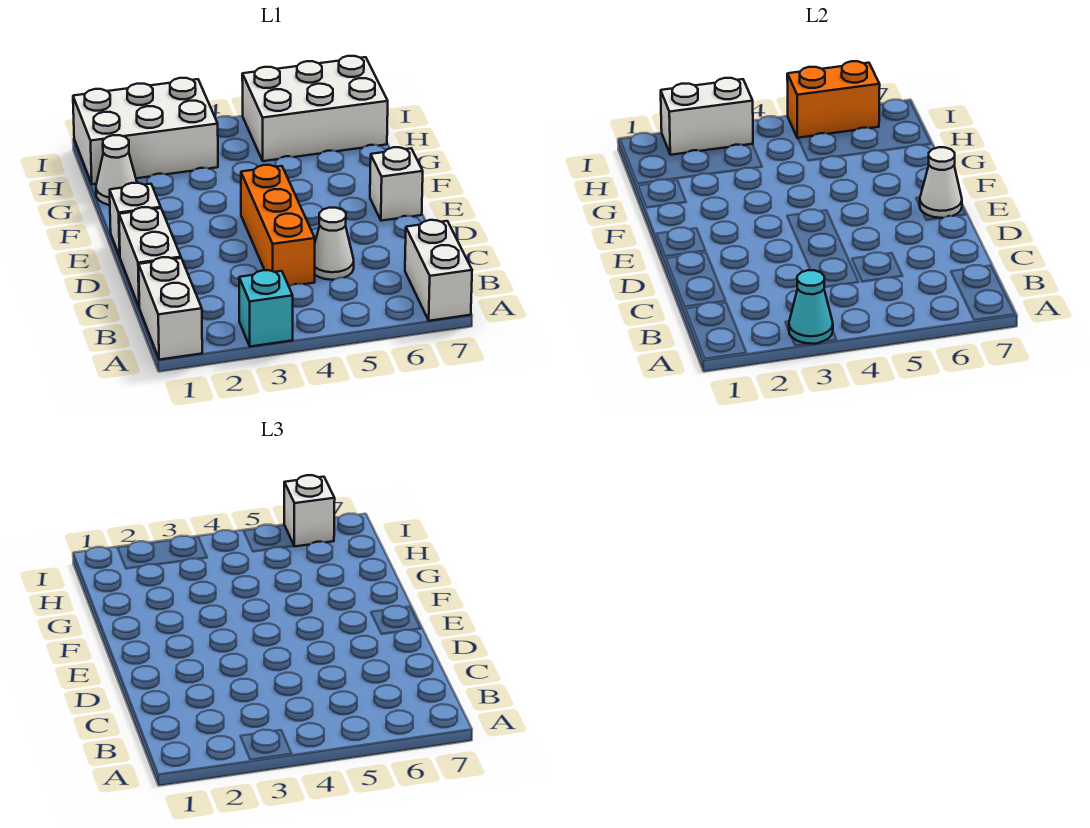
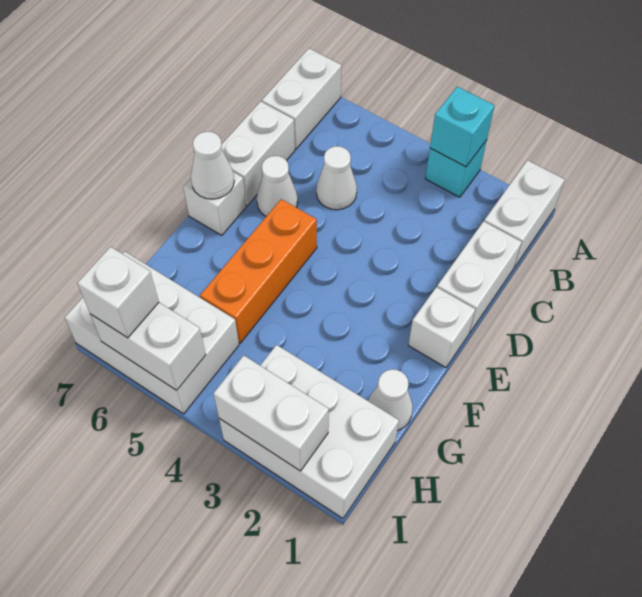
cyan 1x1 cone [789,270,833,344] -> cyan 1x1 brick [430,87,495,167]
orange 1x3 brick [241,165,315,286] -> orange 1x3 brick moved to [200,199,317,343]
none -> white 1x2 brick [221,101,295,206]
none -> white 1x1 cone [257,156,298,216]
orange 1x2 brick [787,61,880,138] -> white 1x2 brick [90,303,206,390]

